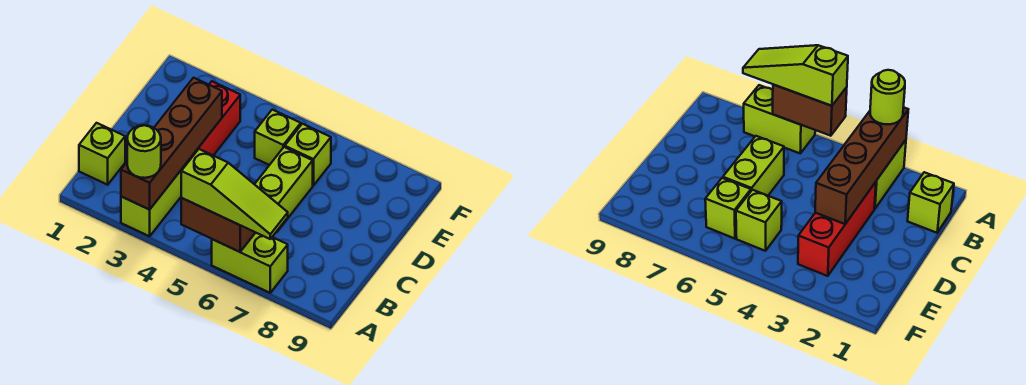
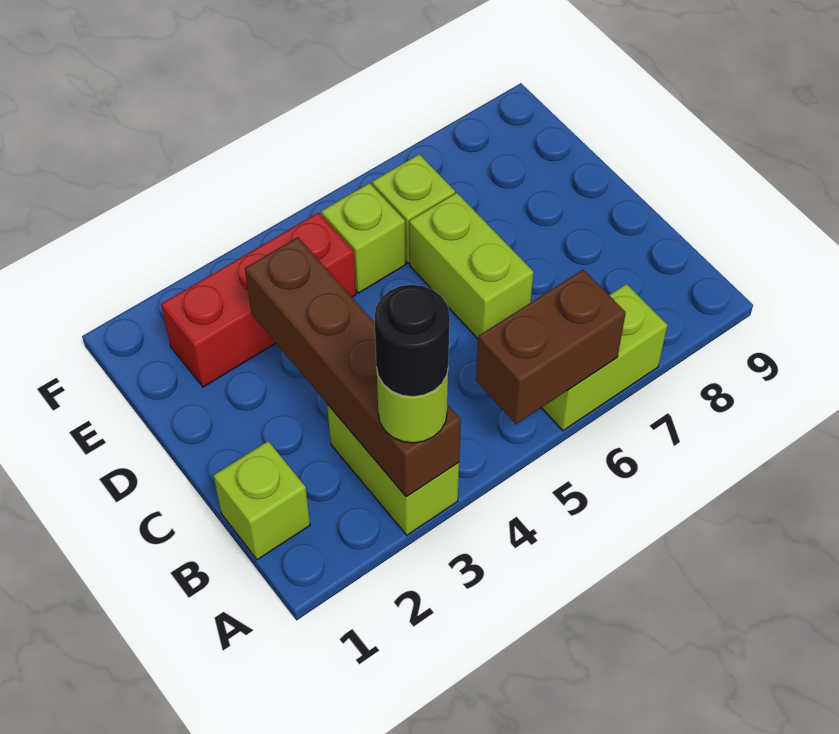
none -> black 1x1 round brick [374,285,450,397]
lime 1x3 slope [181,149,288,239] -> none
red 1x3 brick [185,81,240,165] -> red 1x3 brick turned to [161,213,356,387]

